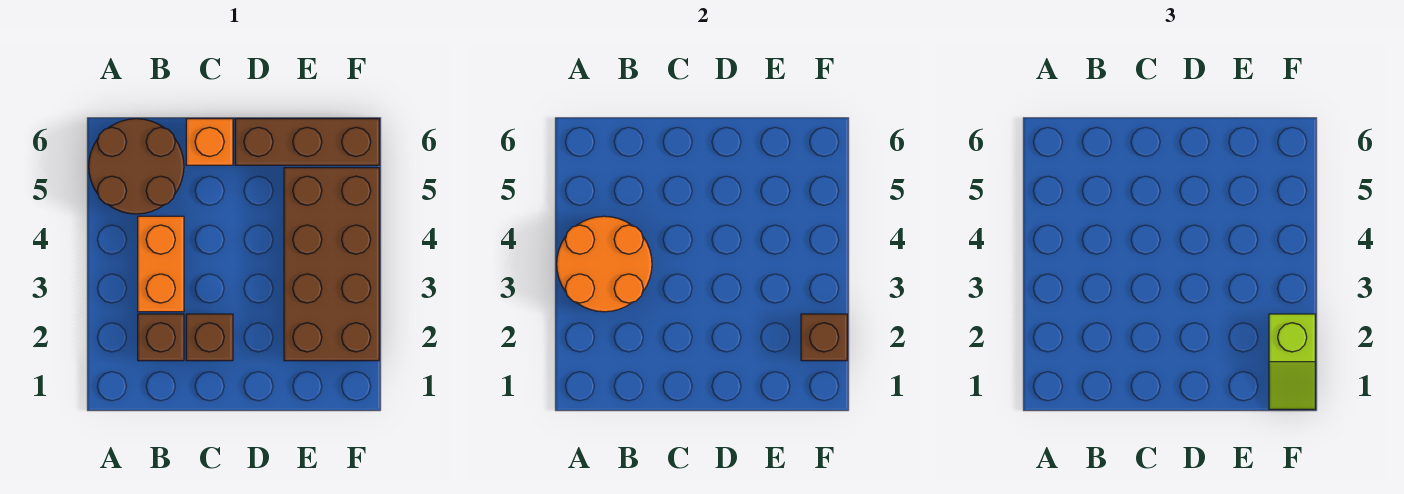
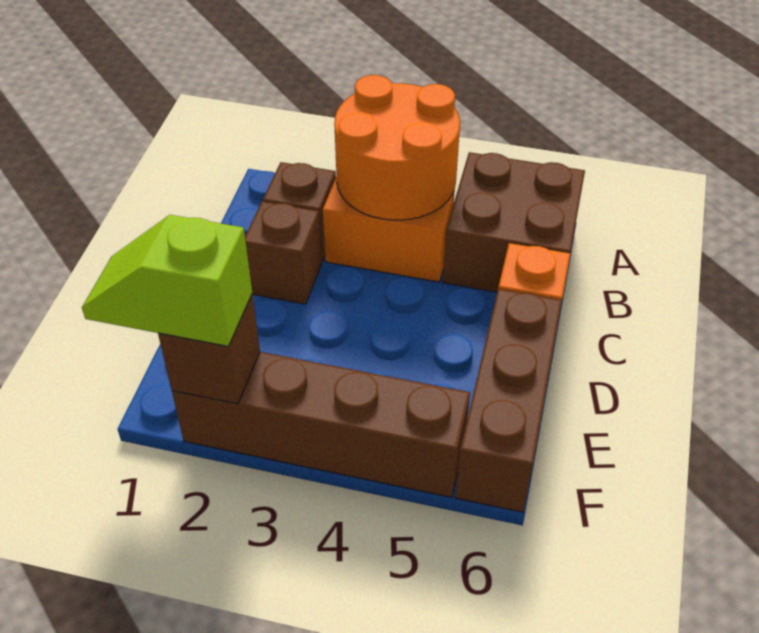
brown 2x2 round brick [89,119,184,214] -> brown 2x2 brick [443,152,585,292]
brown 2x4 brick [284,168,379,361] -> brown 1x4 brick [172,352,470,497]

